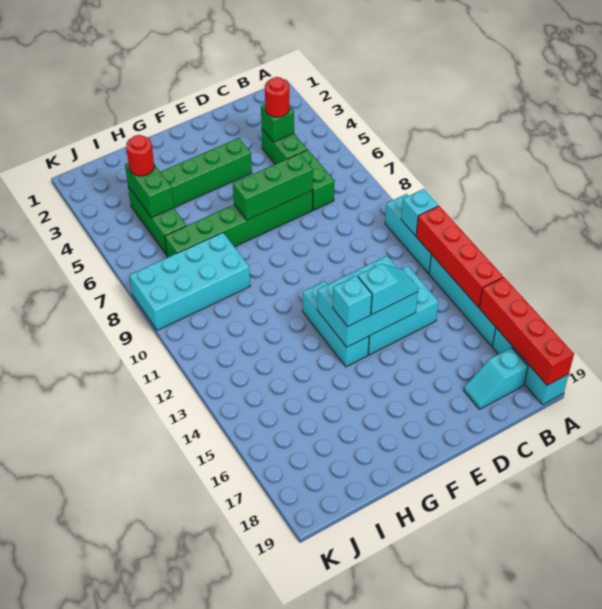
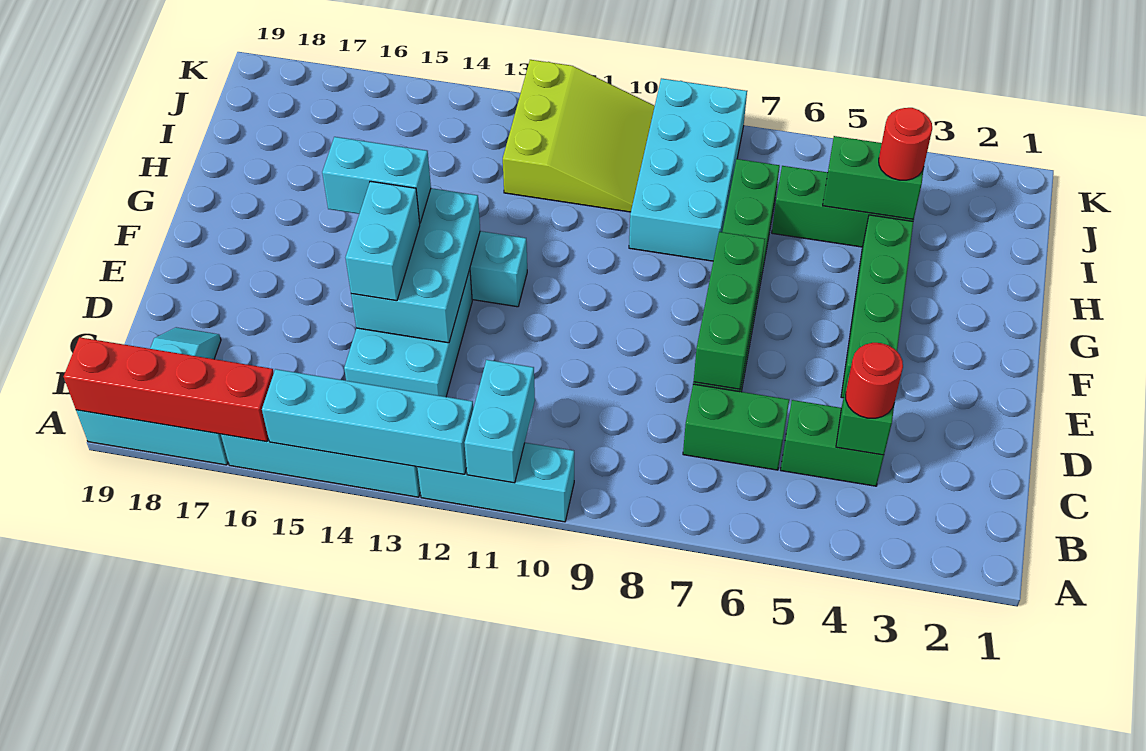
cyan 1x1 brick [401,189,439,236] -> cyan 1x2 brick [465,360,535,483]
red 1x4 brick [416,206,504,308] -> cyan 1x4 brick [262,369,473,474]
cyan 1x2 slope [358,264,418,314] -> cyan 1x2 brick [345,181,420,301]
cyan 1x1 brick [333,276,372,327] -> cyan 1x2 brick [322,137,431,222]
none -> lime 3x3 slope [503,60,655,212]

